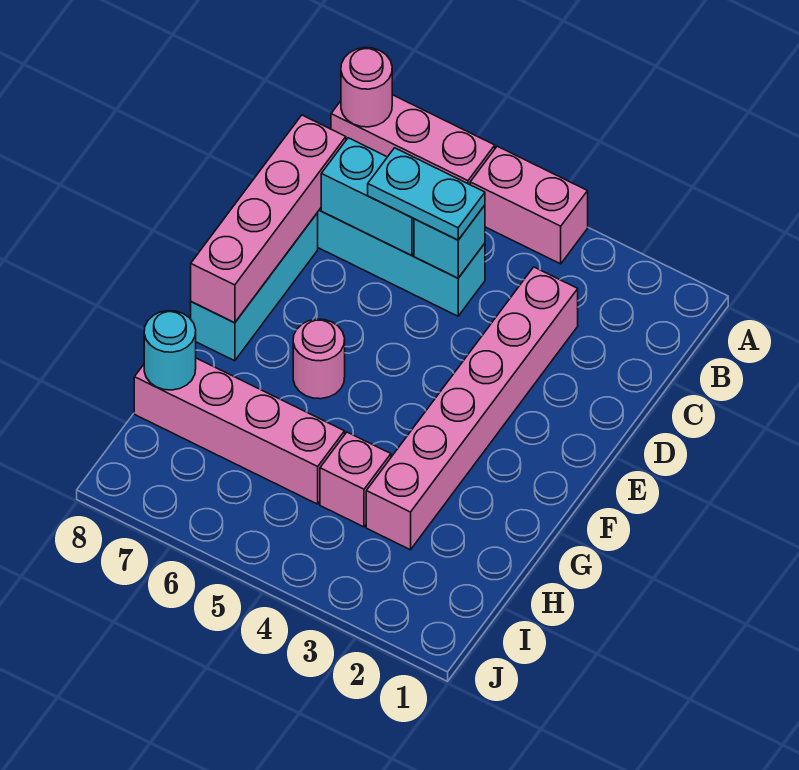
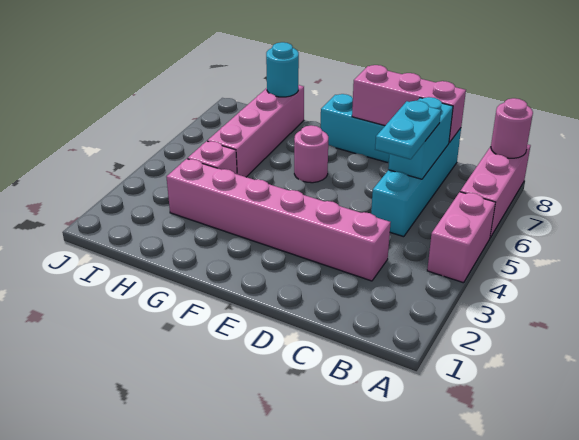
cyan 1x1 brick [414,205,485,278] -> none
pink 1x4 brick [191,115,346,323] -> pink 1x3 brick [352,65,466,143]

